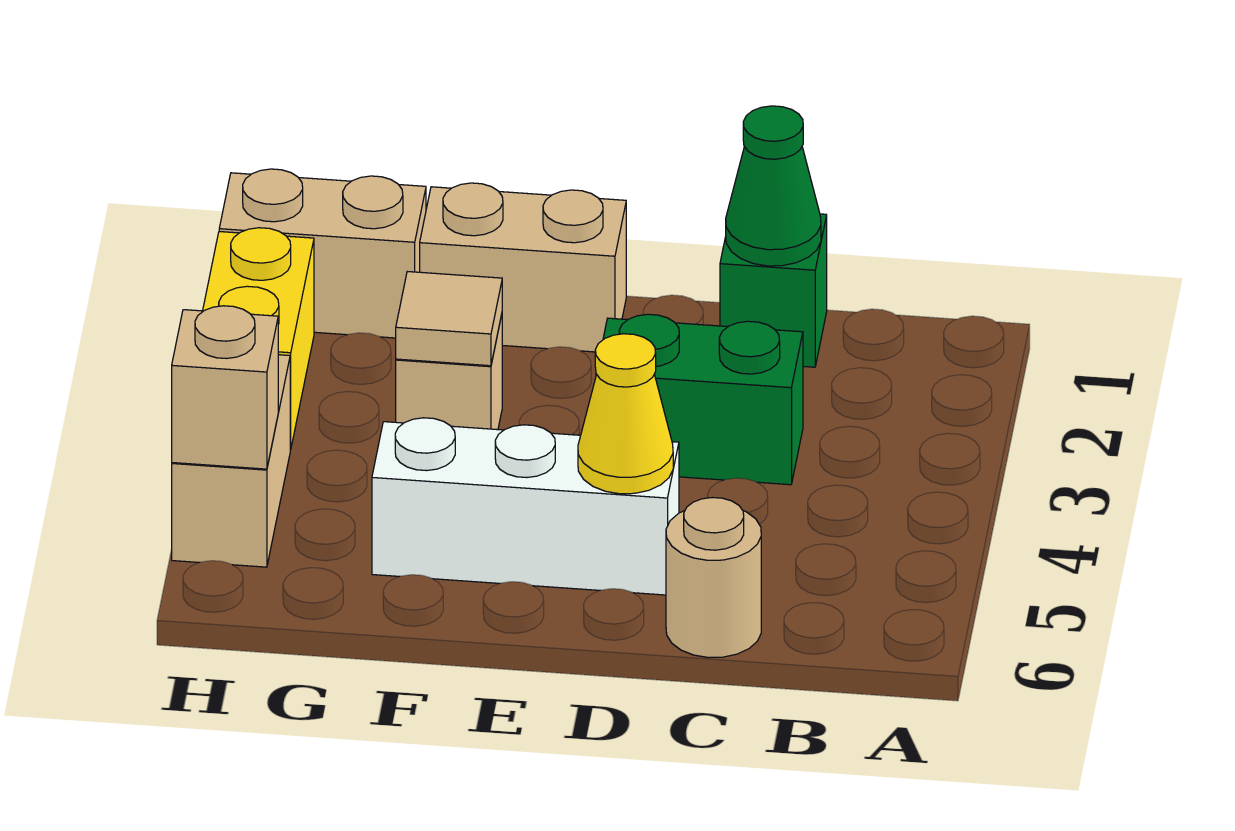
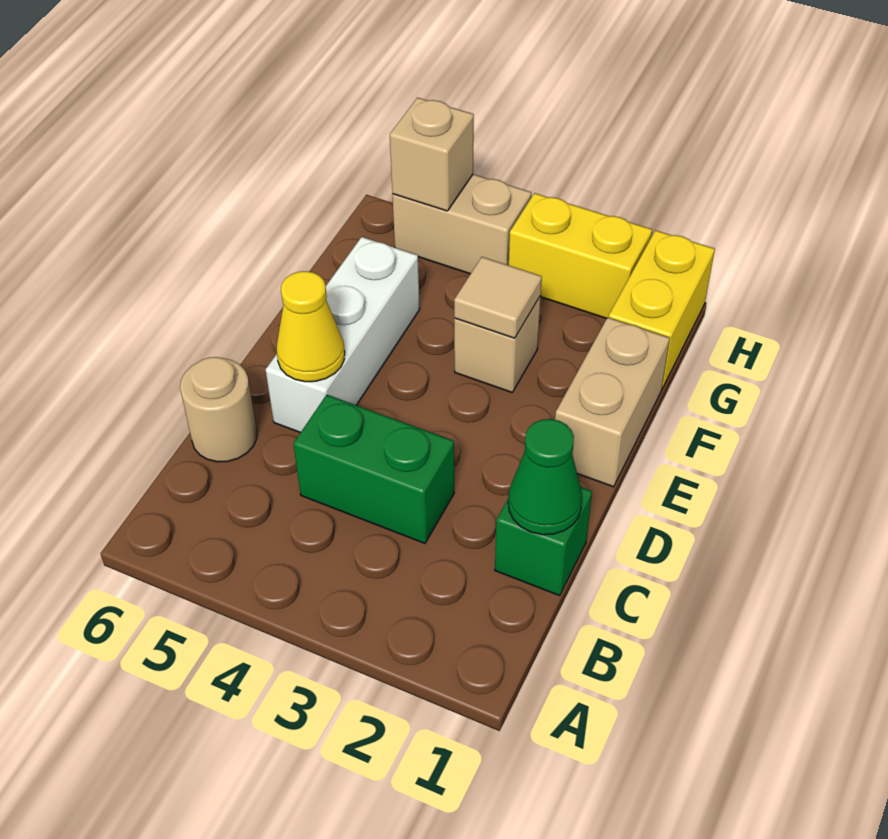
green 1x2 brick [596,314,803,485] -> green 1x2 brick turned to [293,395,454,543]
tan 1x2 brick [219,169,426,338] -> yellow 1x2 brick [608,230,715,388]

